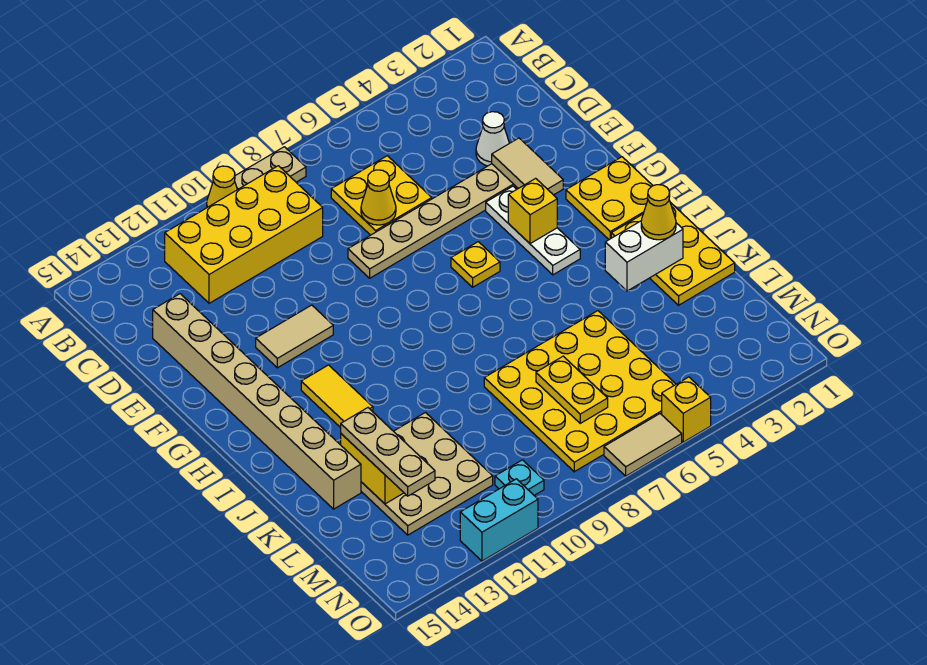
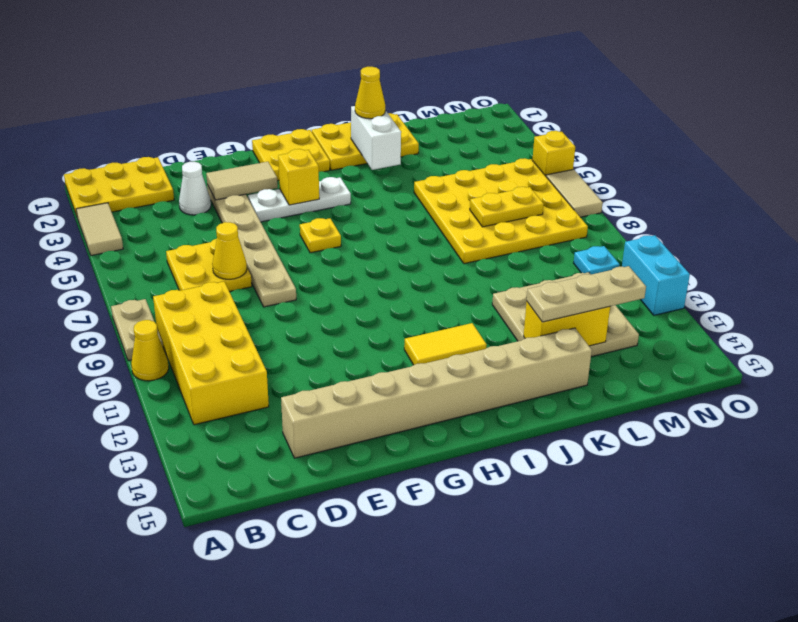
none -> yellow 2x3 plate [64,157,174,216]
tan 1x2 tile [256,305,333,368] -> tan 1x2 tile moved to [76,203,123,256]

